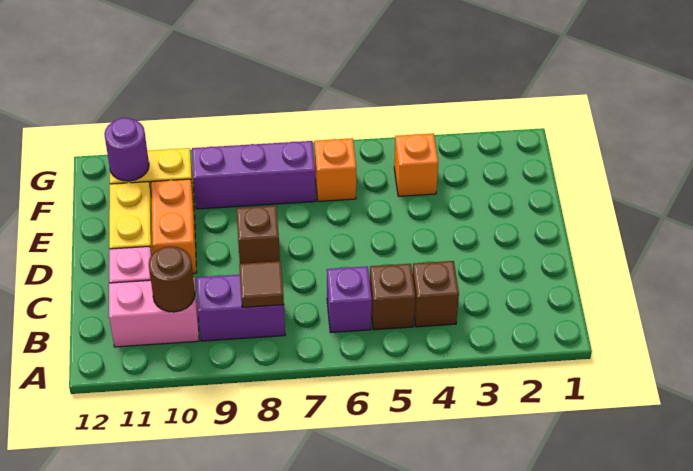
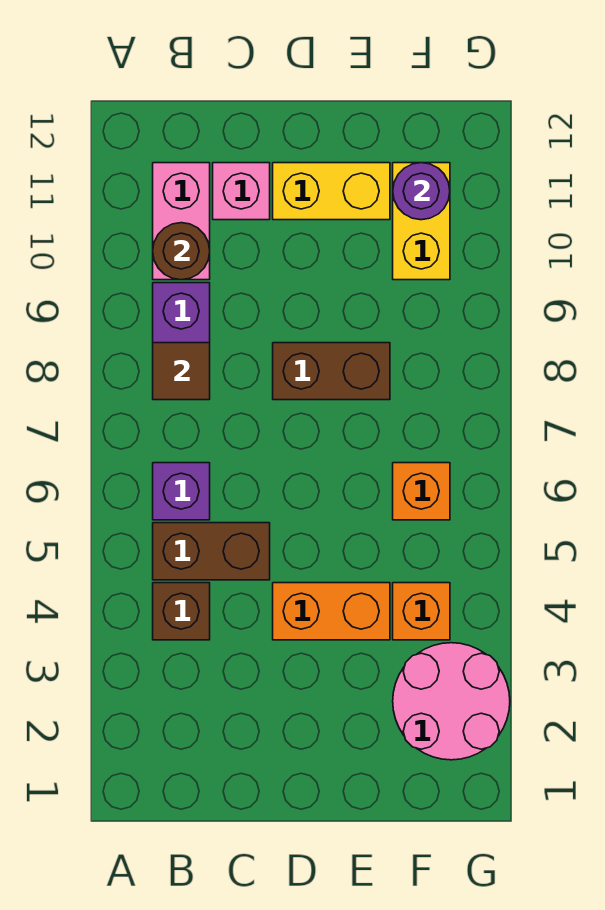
brown 1x1 brick [370,264,415,330] -> brown 1x2 brick [153,523,270,580]
brown 1x1 brick [236,206,280,264] -> brown 1x2 brick [273,343,390,400]
orange 1x2 brick [151,179,197,273] -> orange 1x2 brick moved to [273,583,390,640]
none -> pink 2x2 round brick [393,643,510,760]
purple 1x3 brick [192,141,316,209] -> none

